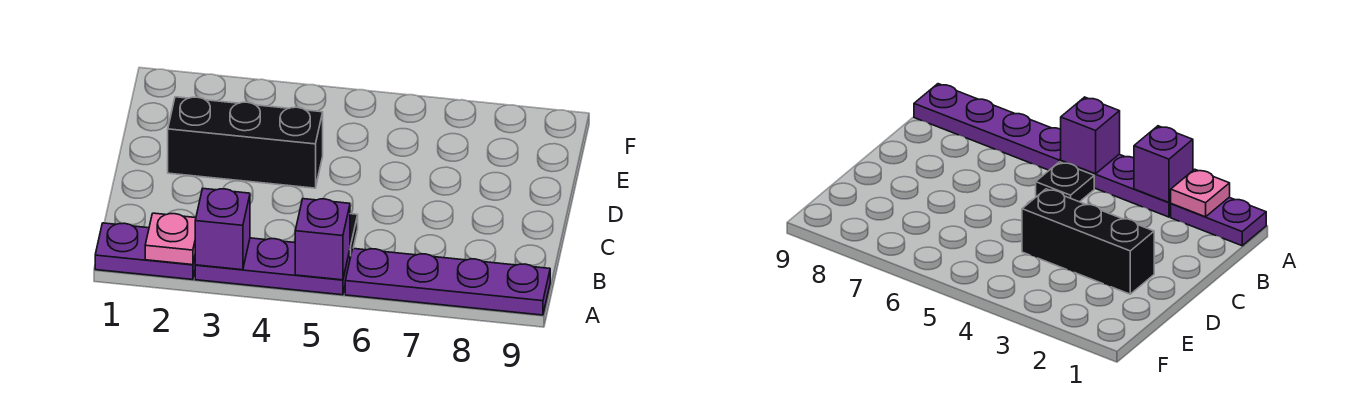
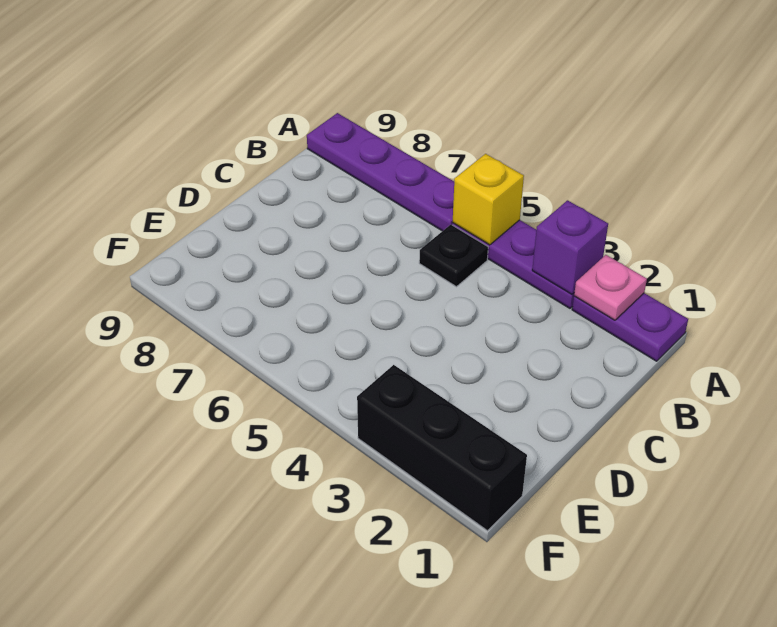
purple 1x1 brick [295,199,350,280] -> yellow 1x1 brick [453,154,524,245]
black 1x3 brick [168,97,323,188] -> black 1x3 brick moved to [357,365,527,531]

